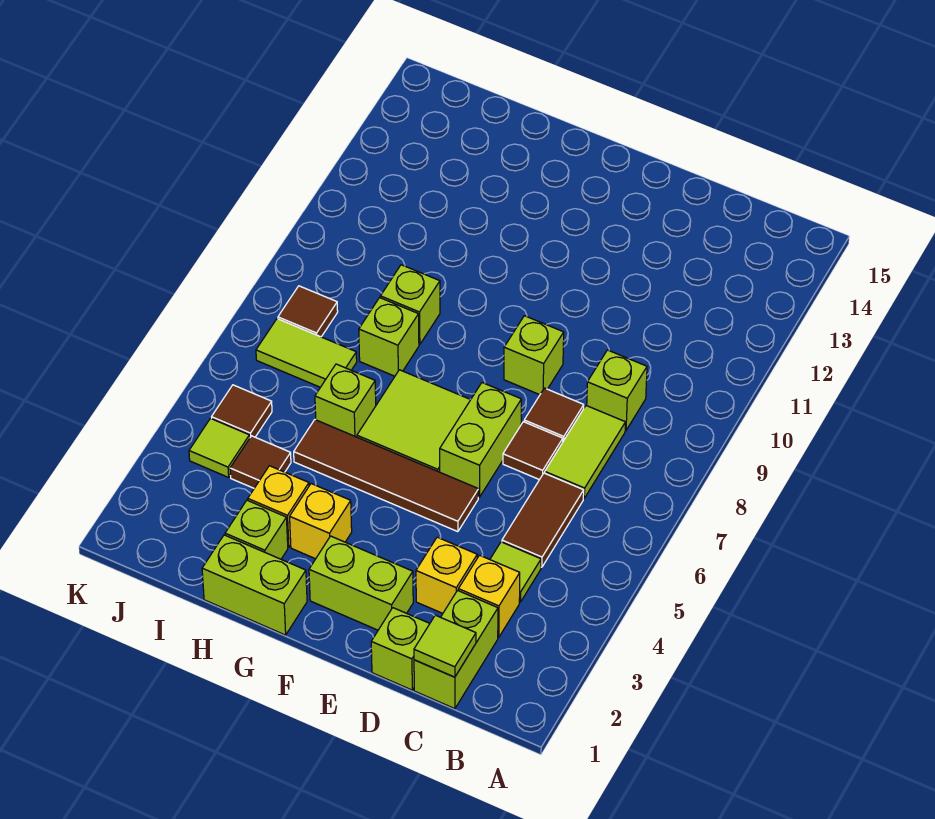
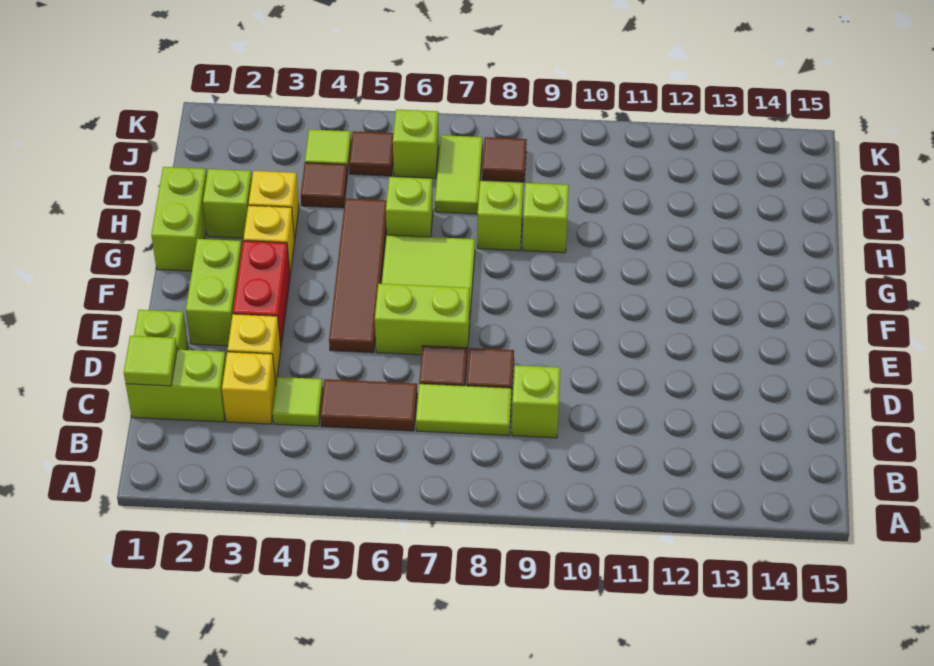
none -> red 1x2 brick [233,241,290,346]
lime 1x1 brick [504,316,564,395] -> lime 1x1 brick moved to [393,109,439,178]

